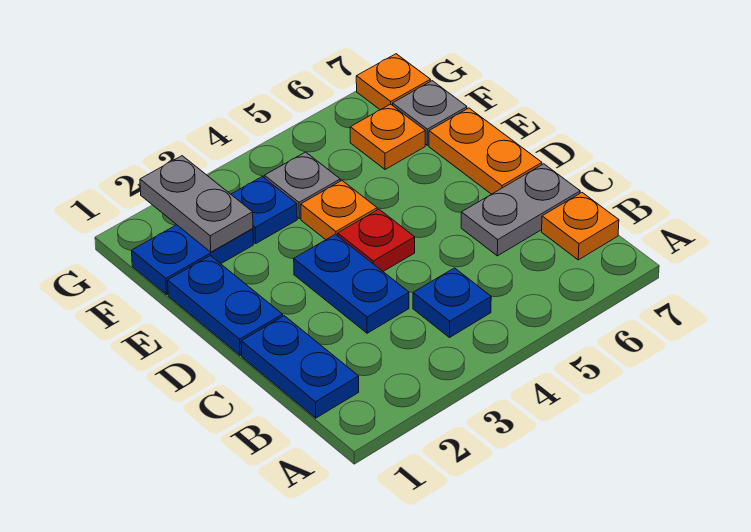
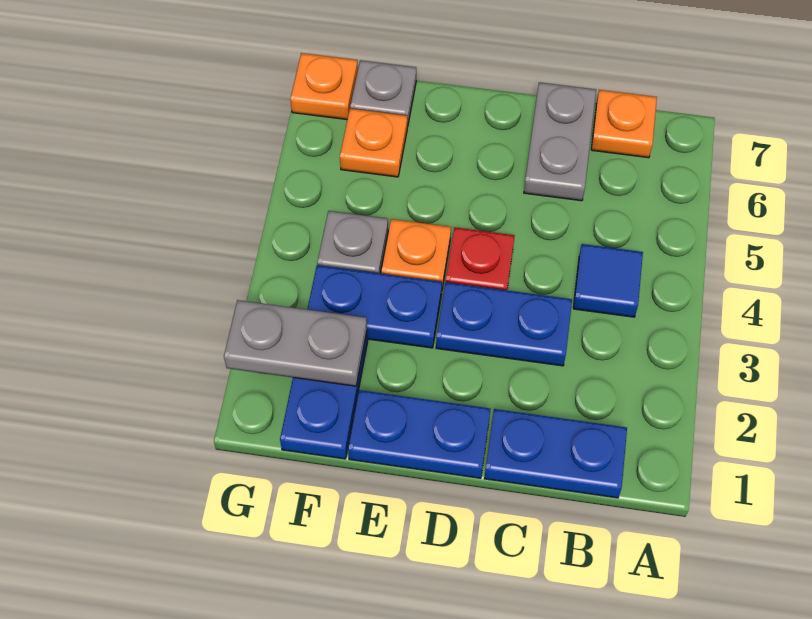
blue 1x1 plate [413,268,491,338] -> blue 1x1 tile [573,244,643,317]
orange 1x2 plate [429,108,542,194] -> none
blue 1x1 plate [231,177,297,244] -> blue 1x2 plate [307,265,442,348]

